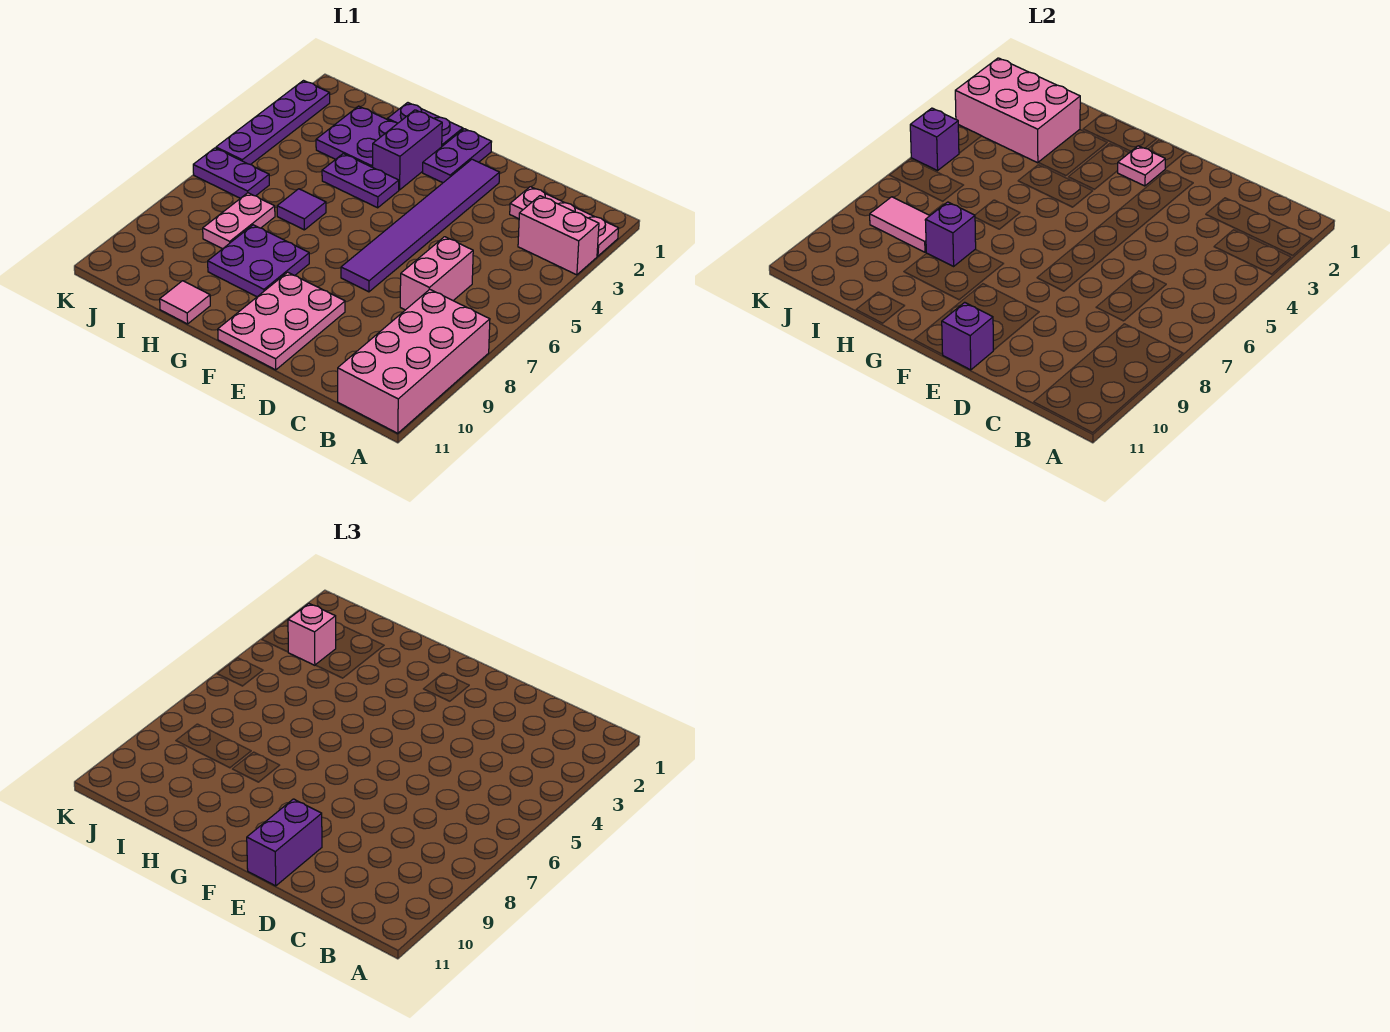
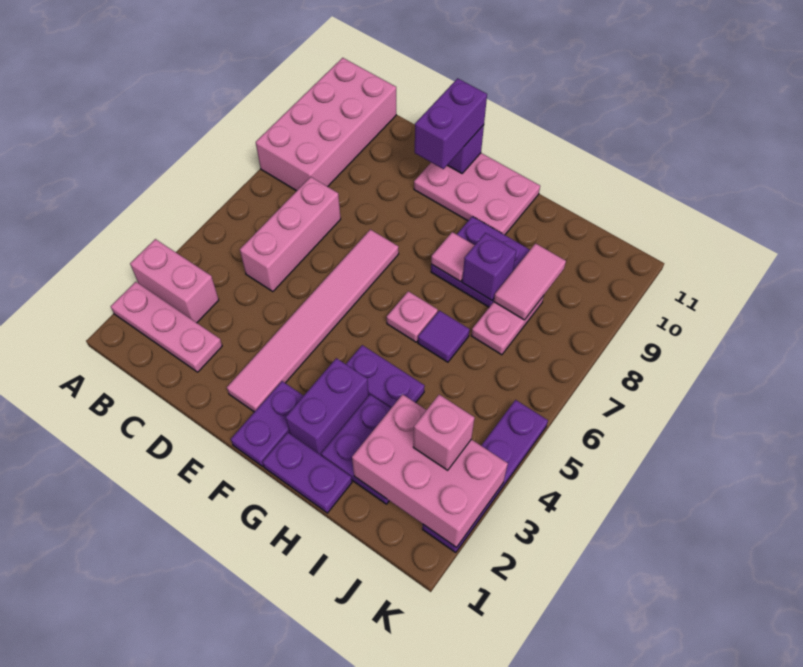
pink 1x2 brick [400,237,473,310] -> pink 1x3 brick [240,177,341,292]
purple 1x6 tile [341,159,500,292] -> pink 1x6 tile [227,229,399,412]
pink 2x3 plate [218,272,345,370] -> pink 2x3 plate turned to [414,153,540,235]
pink 1x1 plate [1118,146,1165,186] -> pink 1x1 plate moved to [387,291,438,342]
pink 1x1 tile [160,281,210,324] -> pink 1x1 tile moved to [431,232,475,281]
pink 1x2 tile [870,197,930,252] -> pink 1x2 tile turned to [494,243,566,320]
purple 1x2 plate [193,148,269,198] -> none
purple 1x1 brick [910,108,959,171] -> none

